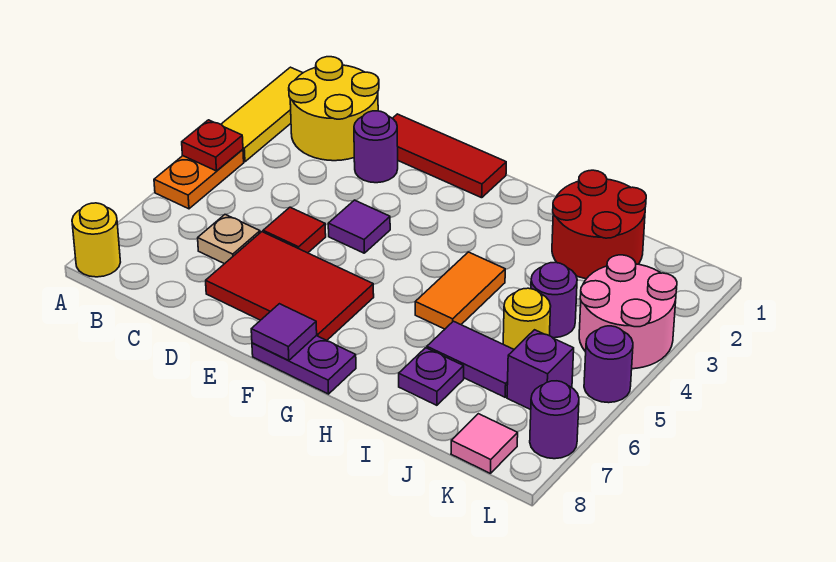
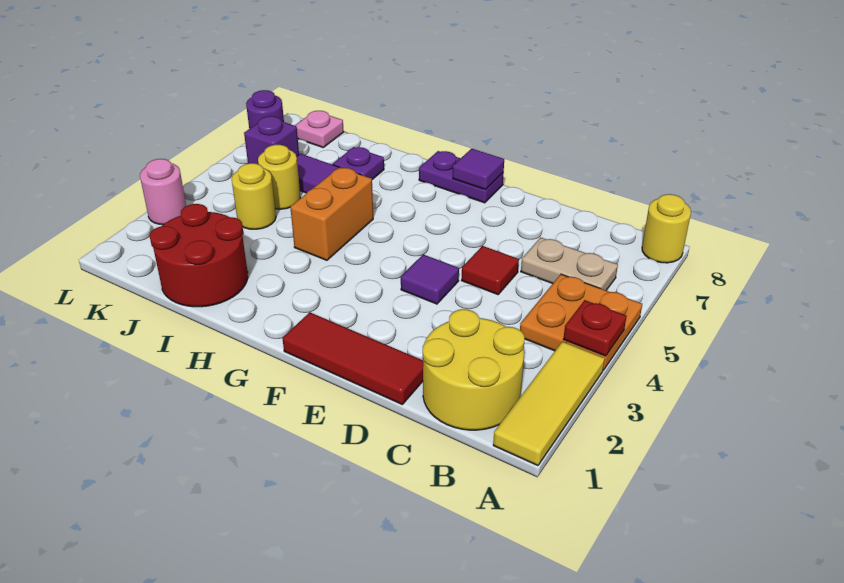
orange 1x2 plate [154,149,244,209] -> orange 2x2 plate [520,274,642,370]
tan 1x1 plate [198,215,260,264] -> tan 1x2 plate [521,237,618,290]
purple 1x1 round brick [354,111,398,183] -> none
red 2x3 tile [206,232,374,340] -> none
orange 1x2 tile [415,252,505,329] -> orange 1x2 brick [290,167,373,260]
purple 1x1 round brick [531,262,577,338] -> yellow 1x1 round brick [232,163,276,229]
pink 2x2 round brick [579,255,677,369] -> pink 1x1 round brick [140,159,186,225]
pink 1x1 tile [451,414,518,473] -> pink 1x1 plate [295,111,344,147]
purple 1x1 round brick [584,326,633,403] -> none

